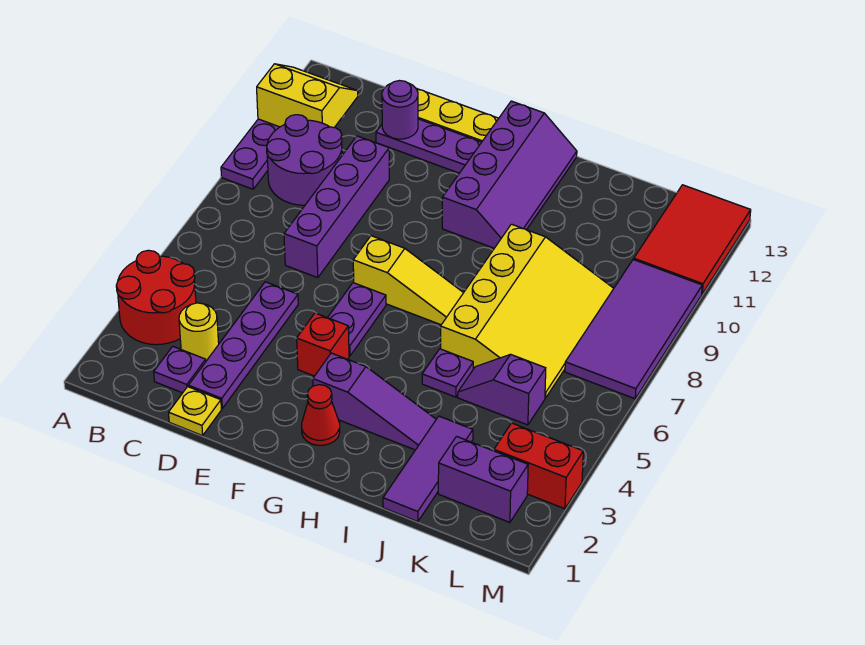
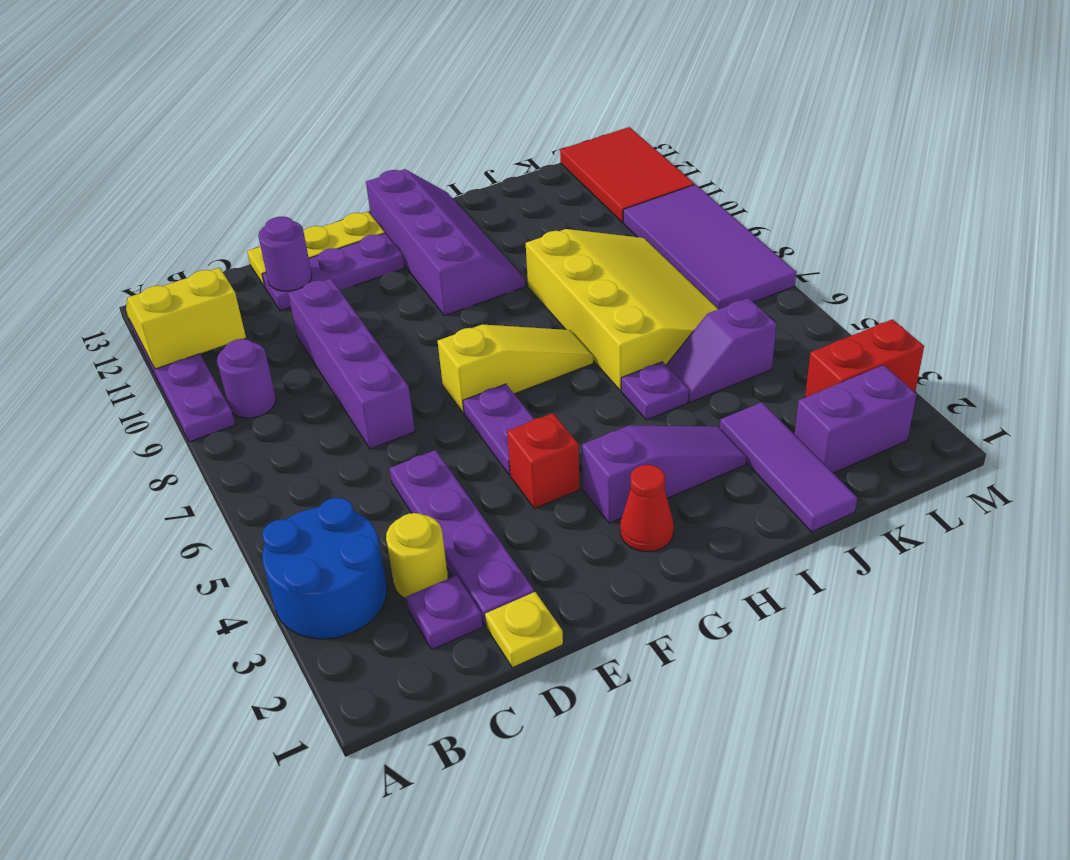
red 2x2 round brick [116,250,196,345] -> blue 2x2 round brick [262,498,387,639]
purple 2x2 round brick [267,115,342,205] -> purple 1x1 round brick [217,339,276,418]

